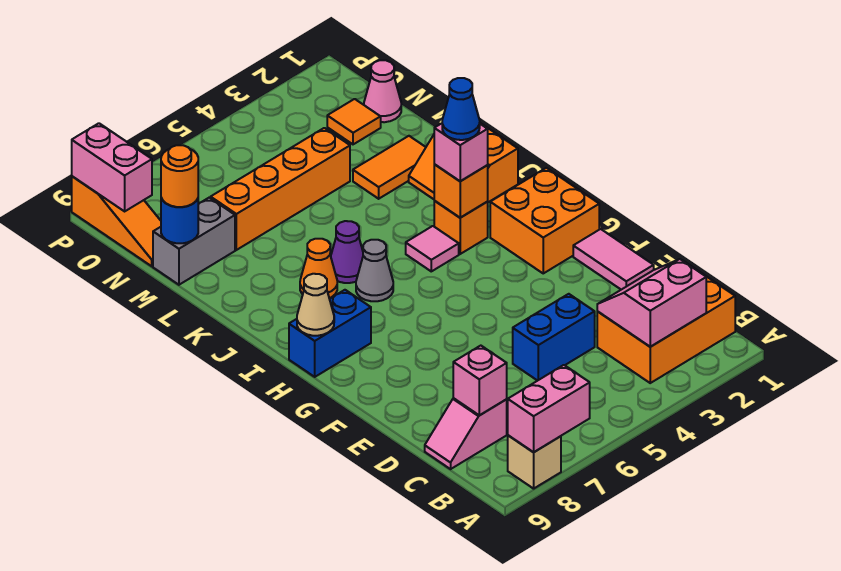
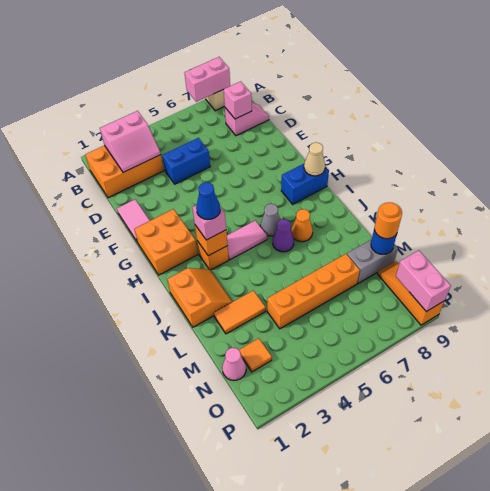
pink 1x1 tile [406,226,459,271] -> pink 1x2 tile [227,220,267,260]

